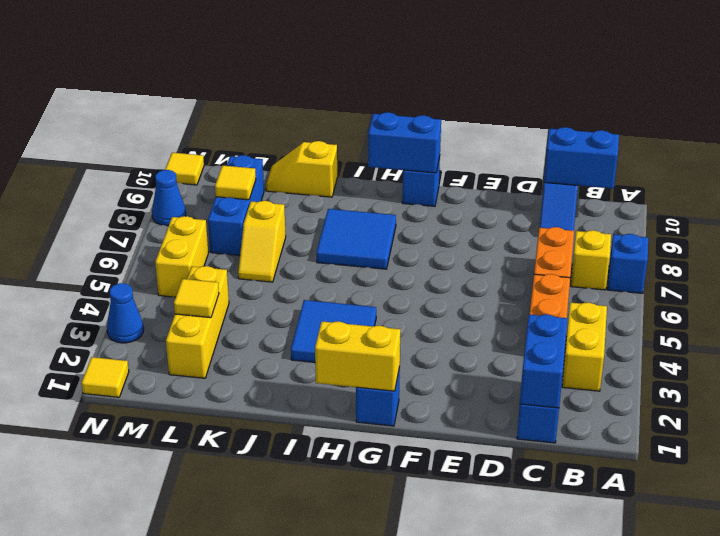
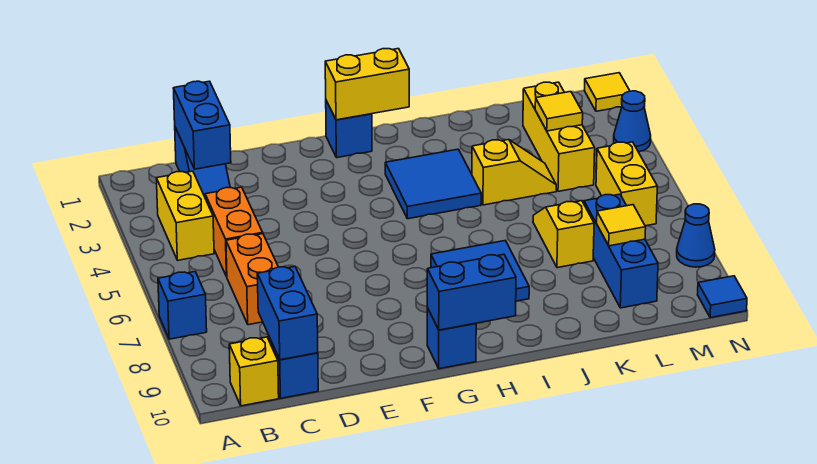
yellow 1x1 brick [571,230,611,290] -> yellow 1x1 brick moved to [229,337,279,406]
blue 1x2 brick [544,127,619,189] -> blue 1x2 brick turned to [257,266,318,360]
yellow 1x2 slope [266,141,337,197] -> yellow 1x2 slope moved to [472,140,556,205]
yellow 1x1 tile [165,153,204,185] -> blue 1x1 tile [698,276,747,318]

